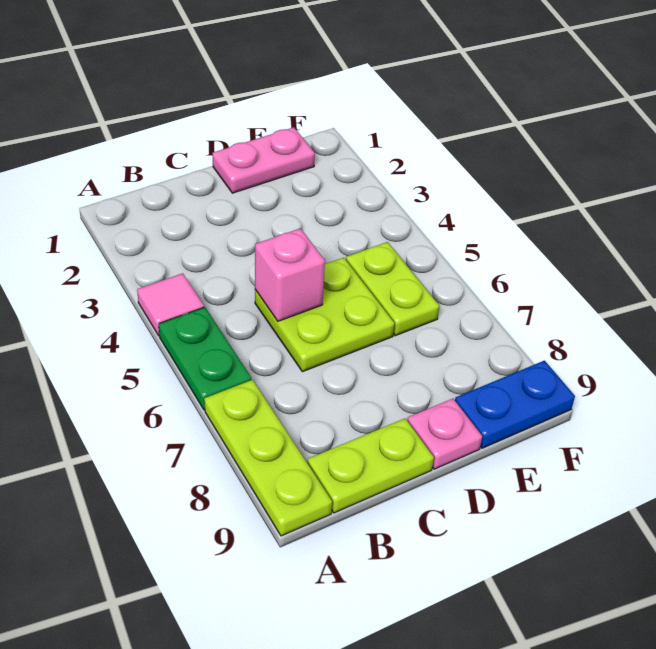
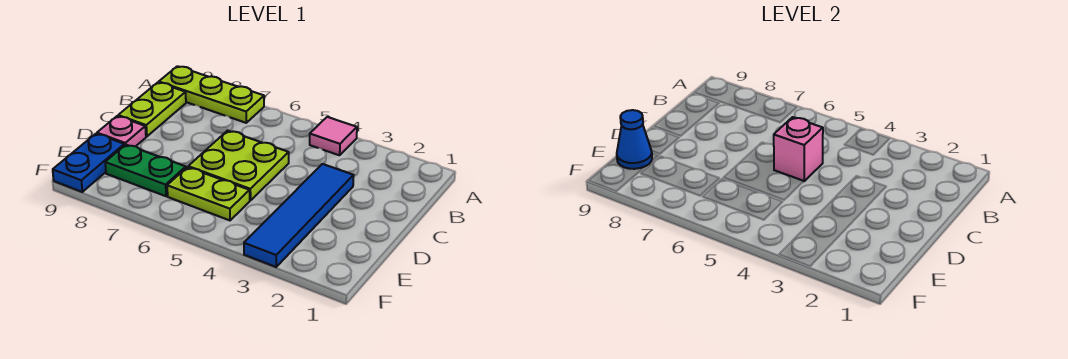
green 1x2 plate [159,307,251,410] -> green 1x2 plate moved to [105,145,186,196]
none -> blue 1x4 tile [244,164,354,267]
pink 1x2 plate [212,127,315,193] -> none
none -> blue 1x1 cone [617,110,652,169]

